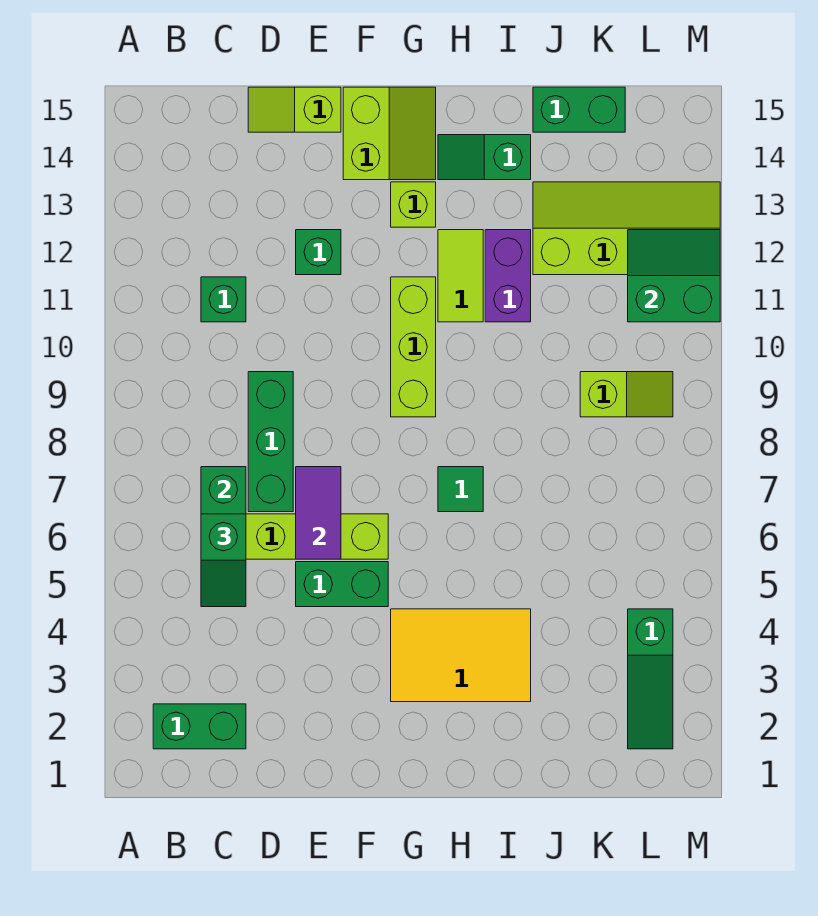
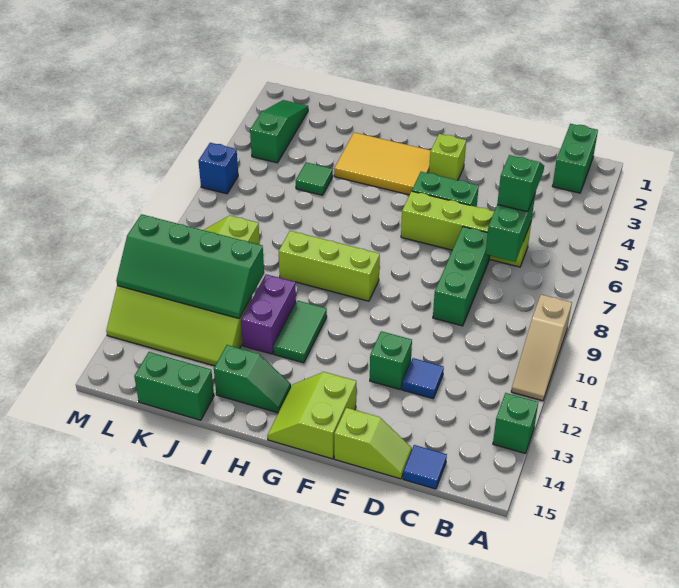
none -> tan 1x3 slope [511,295,572,401]
green 1x2 brick [153,704,246,749] -> green 1x2 brick turned to [553,124,598,193]
green 1x1 brick [201,277,246,322] -> green 1x1 brick moved to [493,393,538,453]
none -> blue 1x1 tile [403,445,447,489]
none -> blue 1x1 tile [402,358,444,399]
purple 1x2 tile [296,467,341,559] -> none
lime 1x3 brick [391,277,436,417] -> lime 1x3 brick turned to [279,231,380,301]
lime 1x1 brick [391,182,436,227] -> lime 1x1 brick moved to [429,134,466,180]
green 1x1 tile [438,467,483,512] -> green 1x1 tile moved to [296,162,333,195]
lime 1x2 tile [438,230,483,322] -> green 1x2 tile [274,301,327,363]
green 2x2 slope [628,230,720,322] -> green 2x4 slope [116,214,264,318]
none -> blue 1x1 brick [198,143,238,194]

